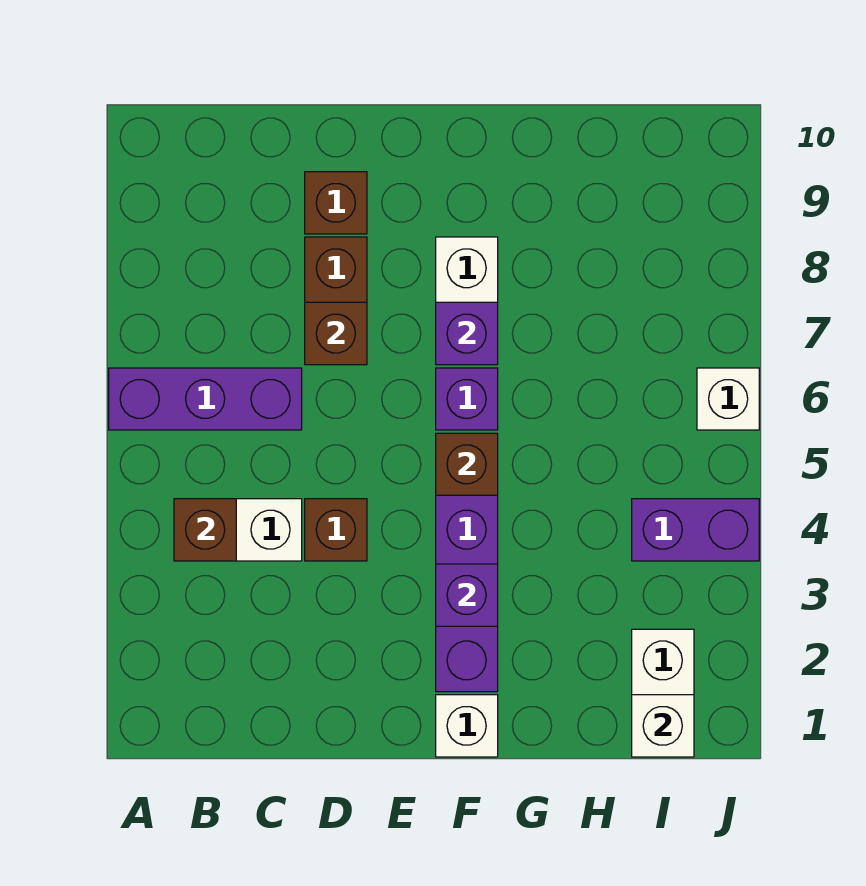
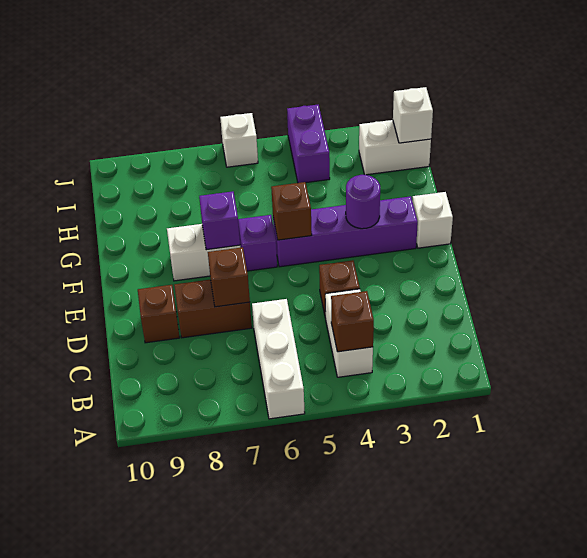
purple 1x3 brick [109,368,302,430] -> white 1x3 brick [252,299,305,419]
purple 1x1 brick [436,564,498,626] -> purple 1x1 round brick [346,174,380,229]

